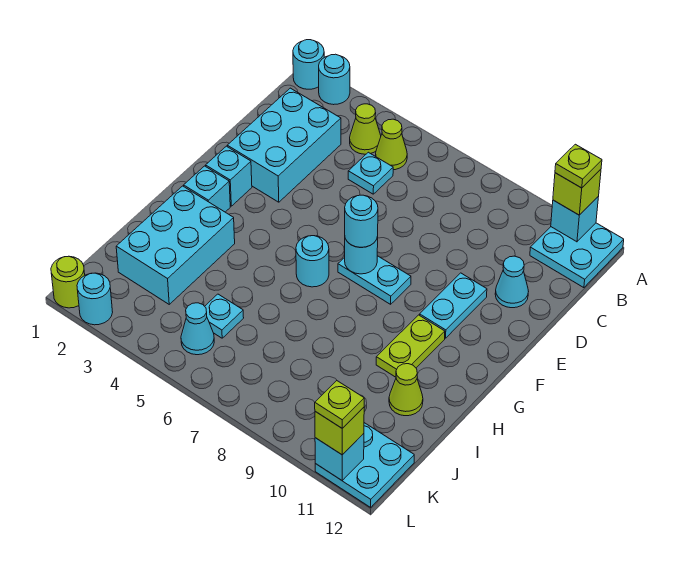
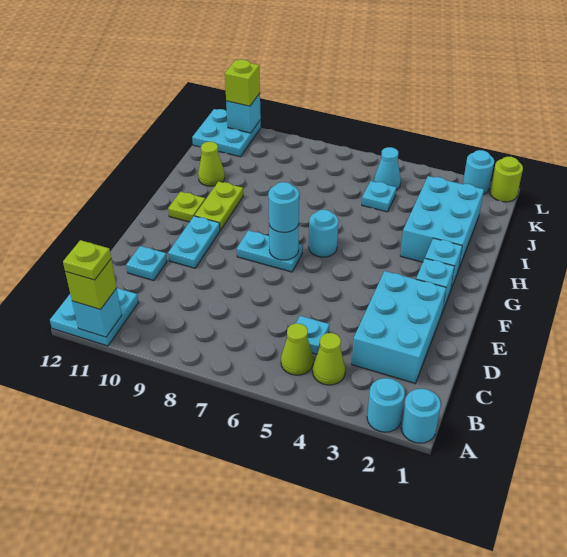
cyan 1x1 cone [495,256,529,308] -> cyan 1x1 plate [126,246,167,280]
lime 1x1 plate [315,381,364,428] -> lime 1x1 plate moved to [168,192,205,222]

